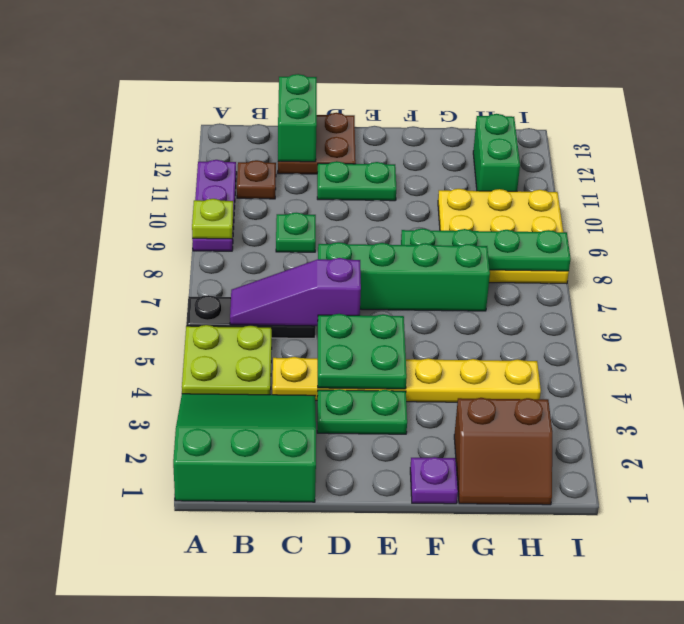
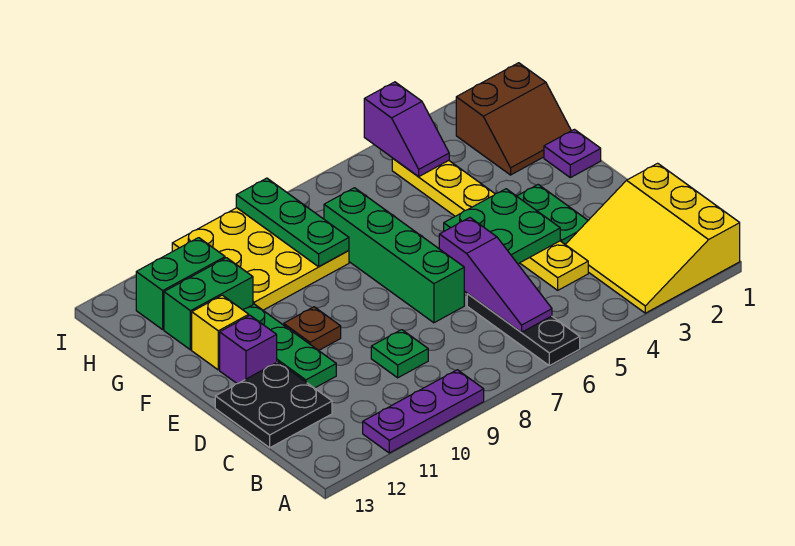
green 3x3 slope [173,394,316,502] -> yellow 3x3 slope [565,163,740,313]
lime 2x2 plate [182,325,272,395] -> none
lime 1x1 plate [192,199,233,239] -> none
brown 1x1 plate [237,160,276,199] -> brown 1x1 plate moved to [284,307,341,351]
brown 2x2 plate [278,113,356,174] -> black 2x2 plate [215,362,332,448]
green 1x2 brick [278,74,317,162] -> green 1x2 brick moved to [164,258,253,350]
green 1x2 plate [317,161,396,201] -> green 1x3 plate [243,304,336,388]
none -> purple 1x1 brick [220,316,277,384]
green 1x4 plate [401,228,571,271] -> green 1x3 plate [236,178,349,267]
none -> yellow 1x1 brick [192,295,249,370]
brown 2x2 slope [454,398,552,505] -> brown 2x2 slope turned to [456,63,571,175]
none -> purple 1x2 slope [364,82,449,176]

